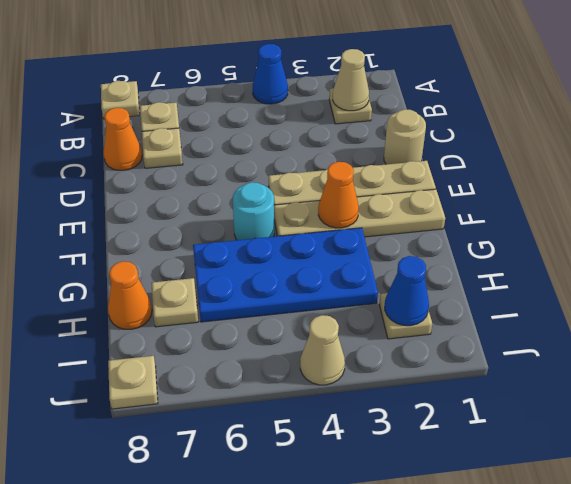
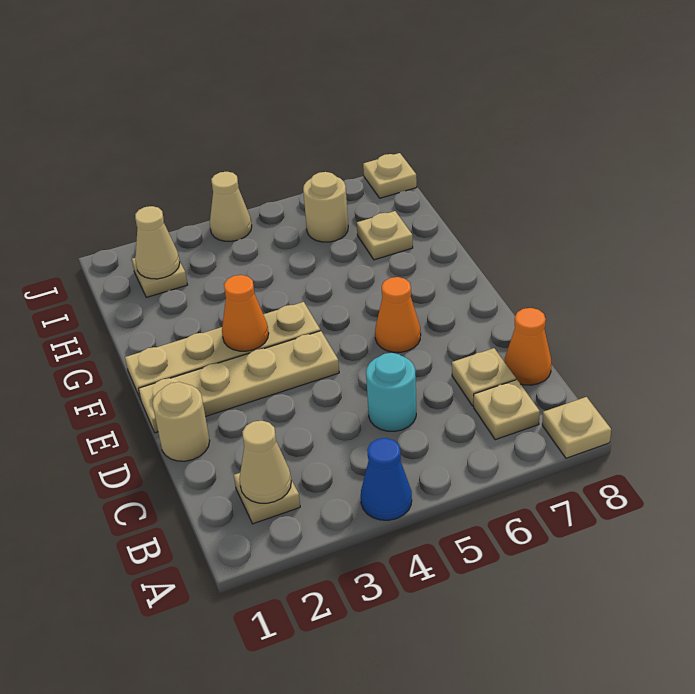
cyan 1x1 round brick [233,182,274,240] -> cyan 1x1 round brick moved to [366,353,416,431]
blue 2x4 plate [193,228,378,322] -> none
orange 1x1 cone [108,261,152,329] -> orange 1x1 cone moved to [375,277,421,352]
blue 1x1 cone [385,256,429,326] -> tan 1x1 cone [135,206,180,279]
none -> tan 1x1 round brick [303,172,348,242]

